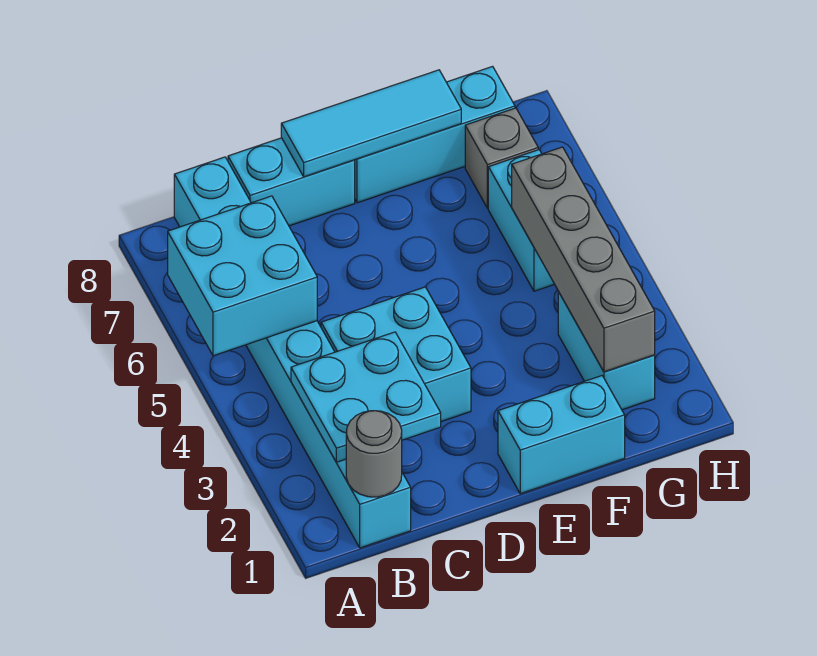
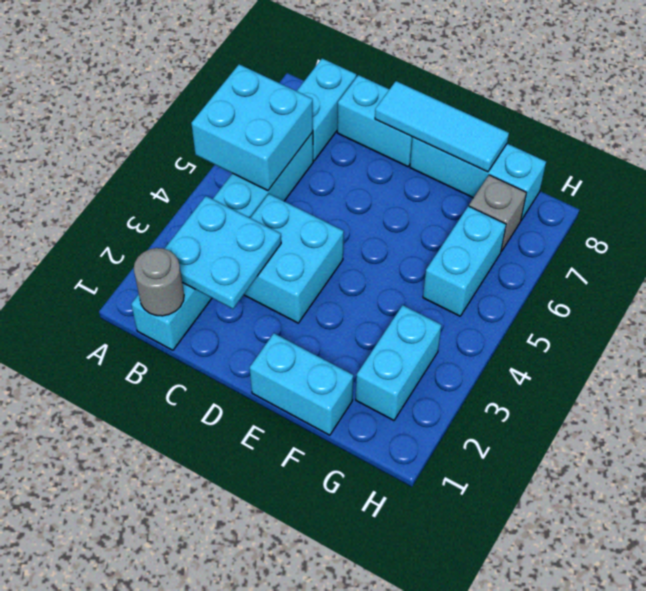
grey 1x4 brick [512,147,655,372] -> none

